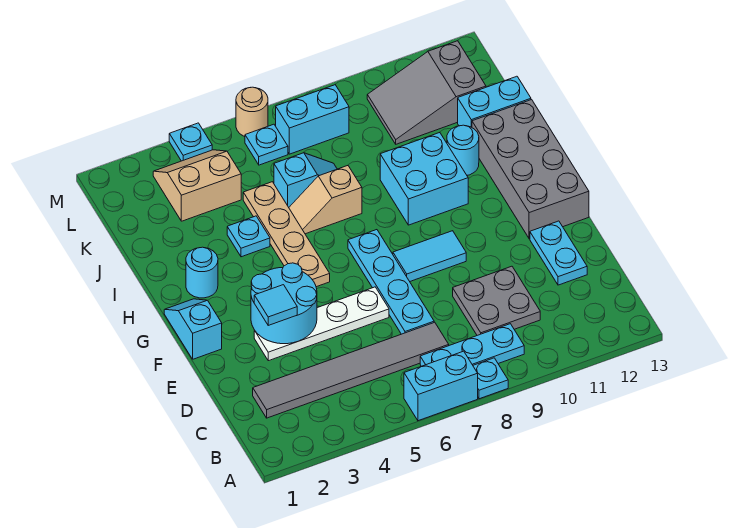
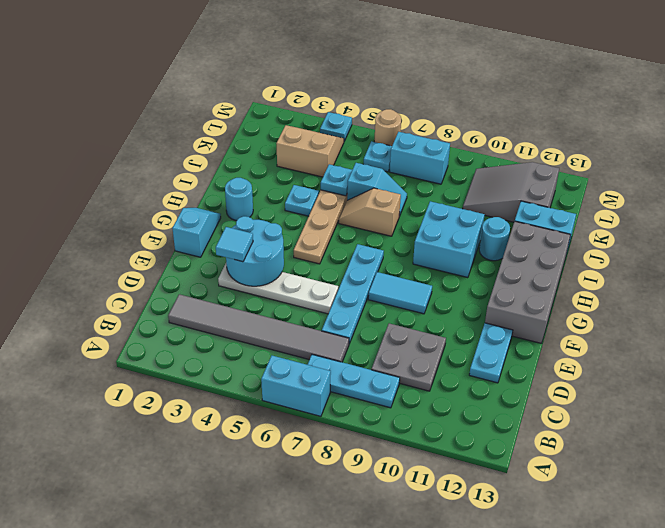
cyan 1x1 plate [473,358,508,399] -> cyan 1x1 plate moved to [321,164,352,196]

